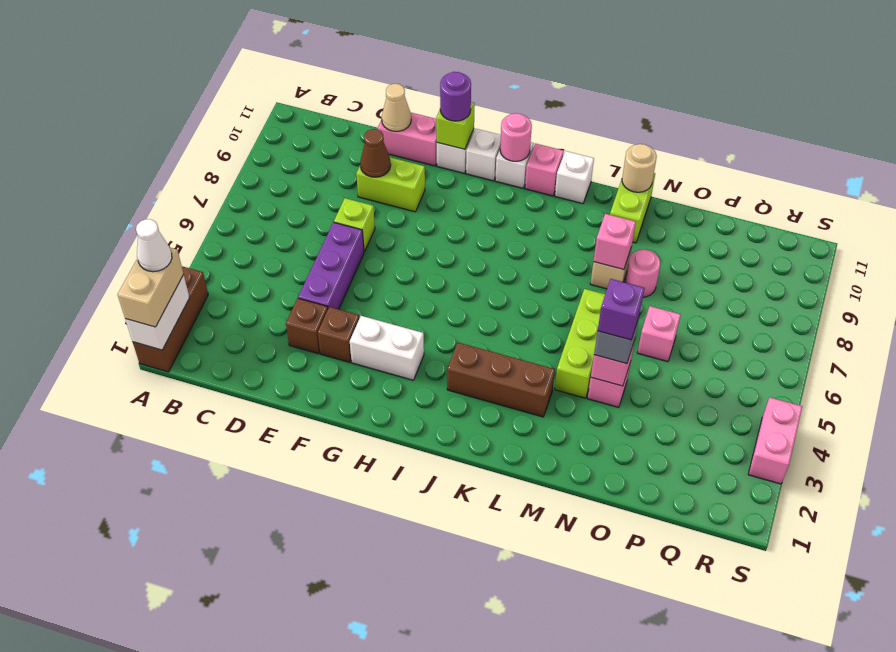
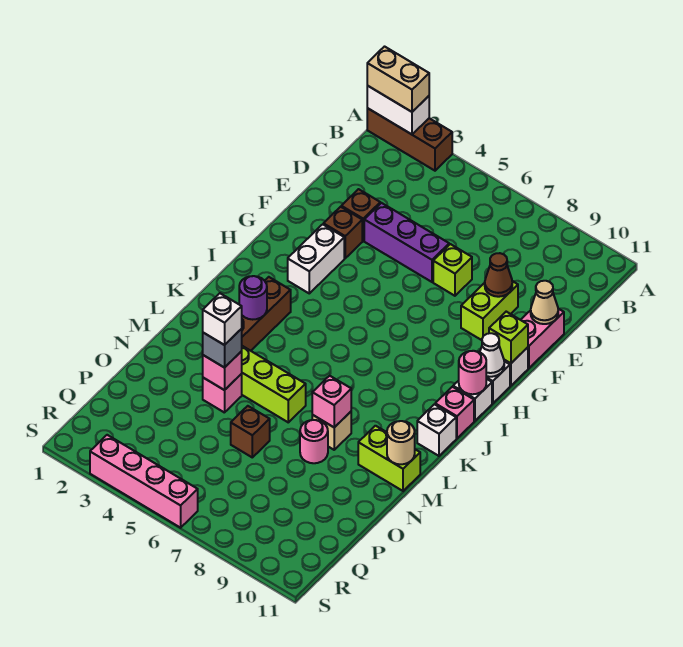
white 1x1 cone [136,219,172,272] -> white 1x1 cone moved to [480,333,504,377]
purple 1x1 round brick [440,72,471,121] -> purple 1x1 round brick moved to [239,276,267,320]
purple 1x1 brick [598,279,644,340] -> white 1x1 brick [203,293,242,345]
pink 1x1 brick [637,306,681,362] -> brown 1x1 brick [231,406,270,457]
pink 1x2 brick [748,397,802,484] -> pink 1x4 brick [90,435,198,528]

